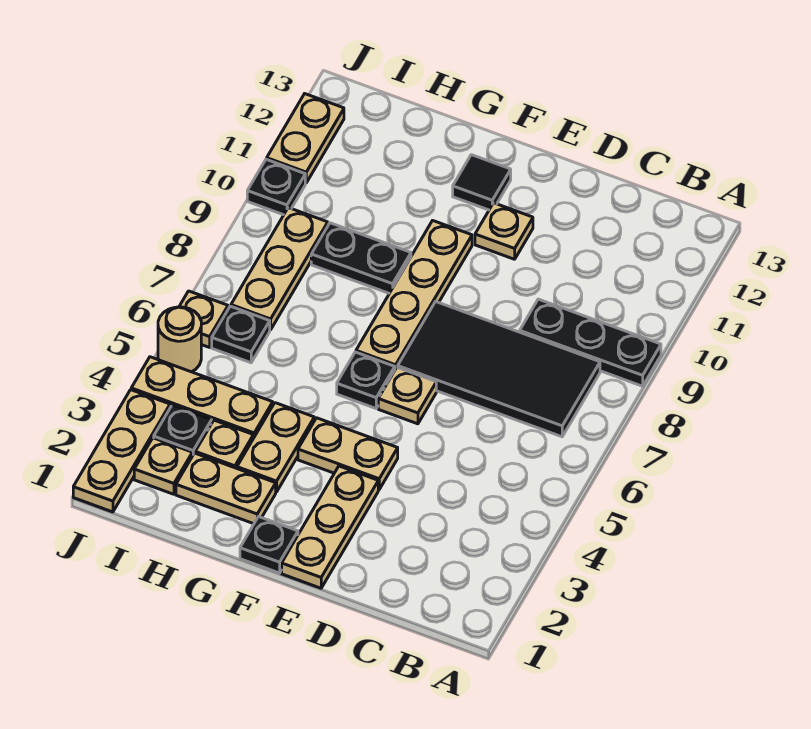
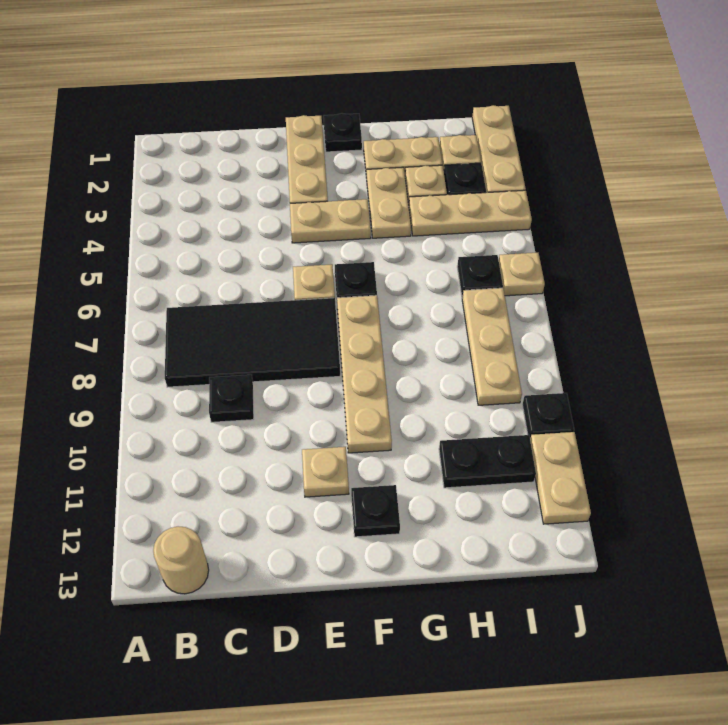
black 1x3 plate [520,299,661,386] -> black 1x1 plate [209,375,254,422]
black 1x1 tile [453,155,511,210] -> black 1x1 plate [351,485,400,537]
black 1x2 plate [311,223,411,293] -> black 1x2 plate moved to [439,435,536,488]
tan 1x1 round brick [158,307,201,372] -> tan 1x1 round brick moved to [153,526,209,594]

